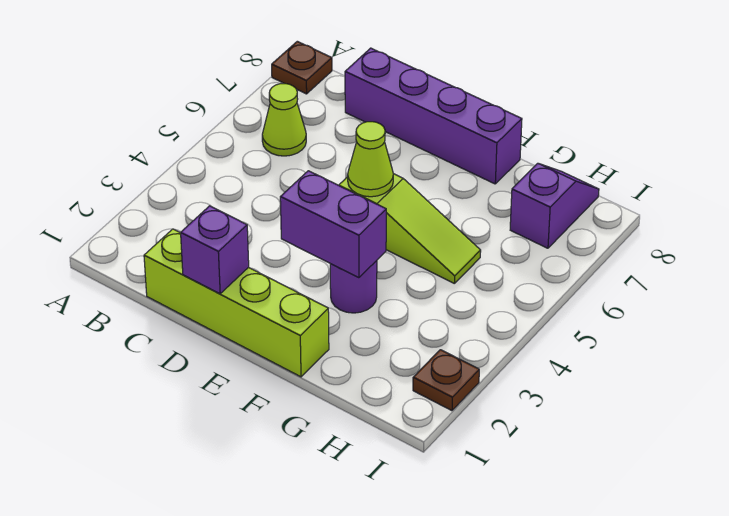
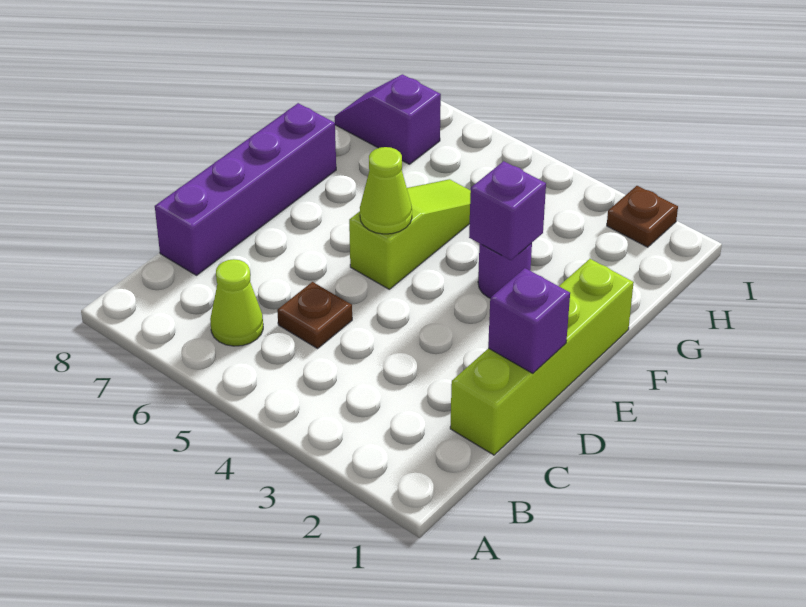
brown 1x1 plate [272,41,332,94] -> brown 1x1 plate moved to [277,282,352,348]
purple 1x2 brick [280,171,386,278] -> purple 1x1 brick [469,161,546,260]

